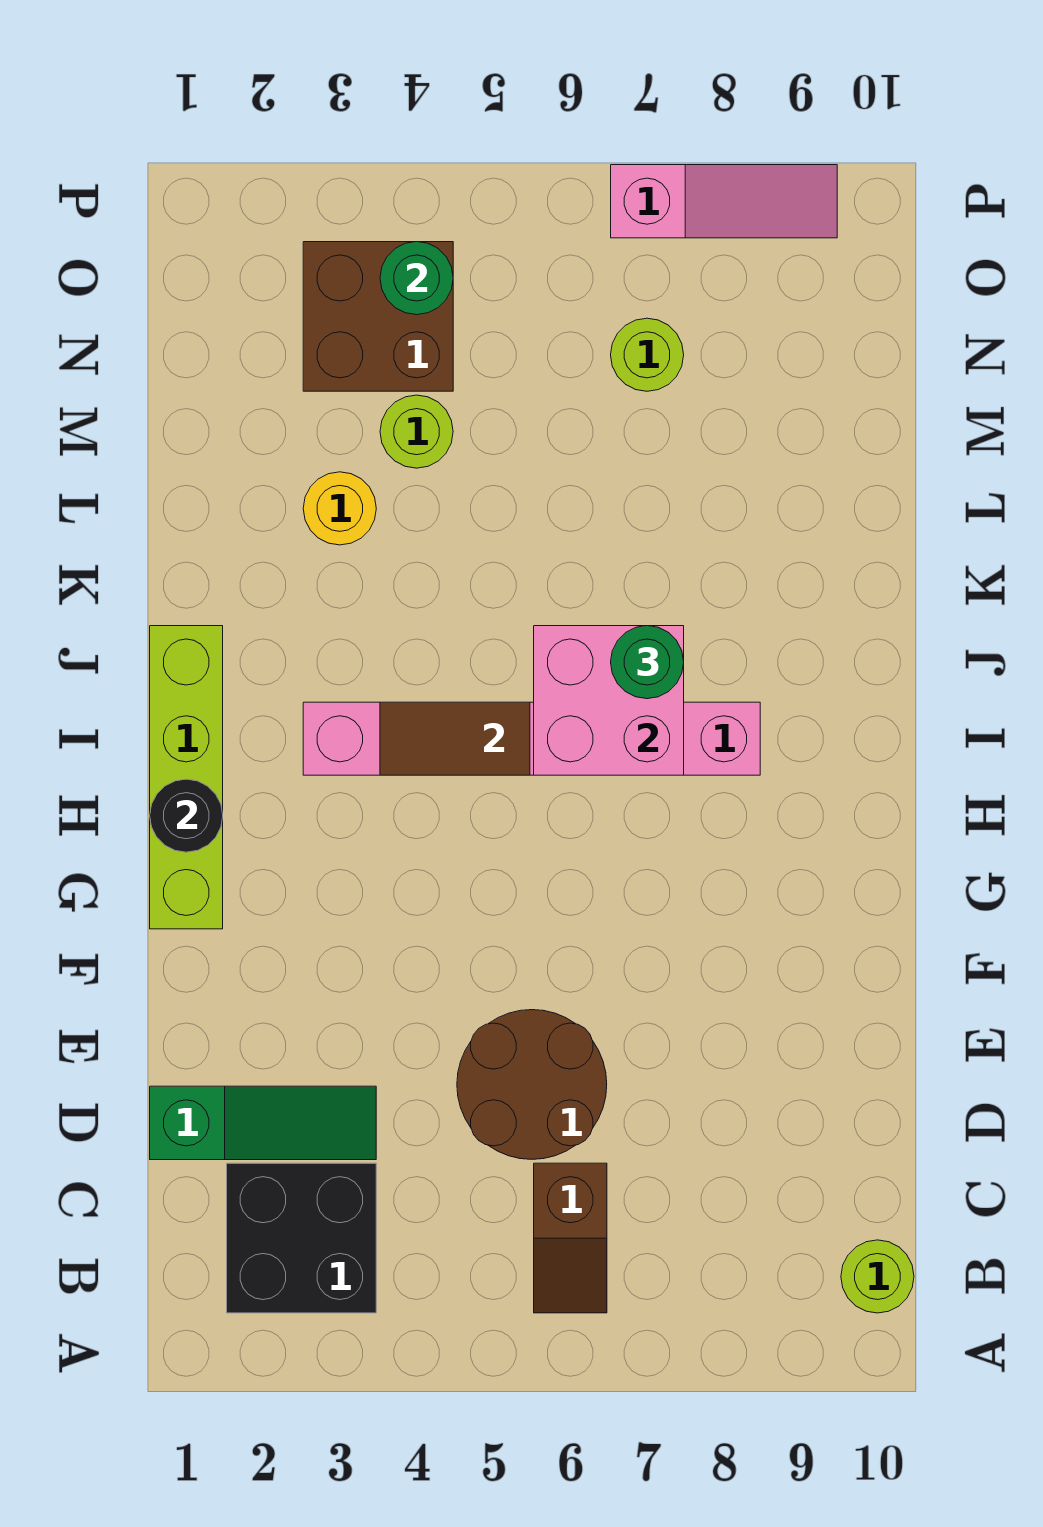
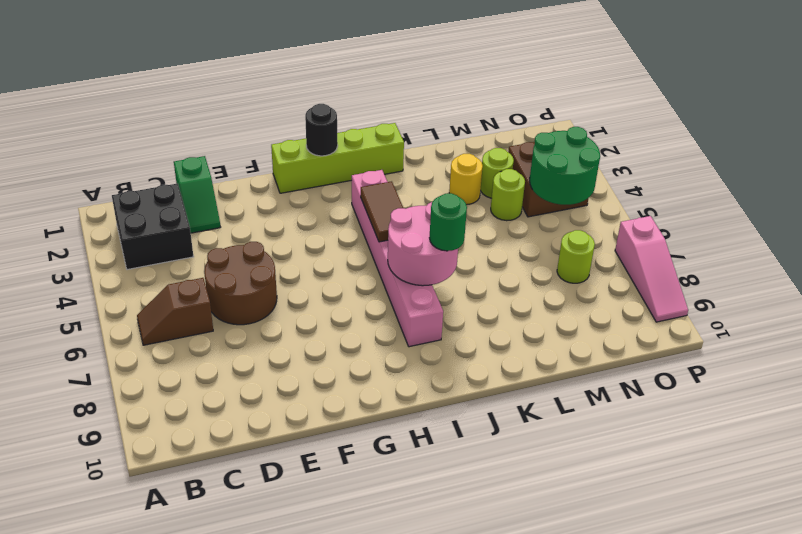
lime 1x1 round brick [841,1240,914,1313] -> lime 1x1 round brick moved to [480,148,514,198]
green 1x3 slope [150,1086,376,1160] -> green 1x2 slope [174,156,220,233]
pink 2x2 brick [534,626,684,775] -> pink 2x2 round brick [388,202,458,286]
green 1x1 round brick [380,242,453,315] -> green 2x2 round brick [530,127,600,205]

